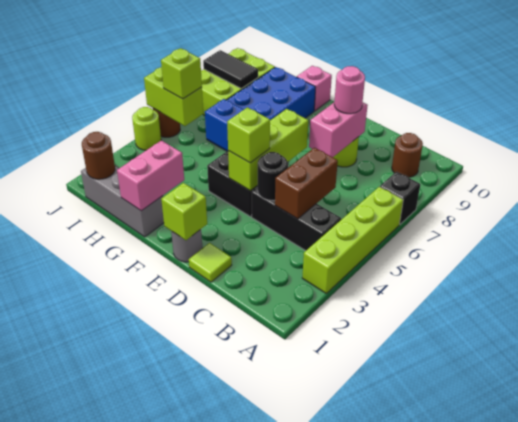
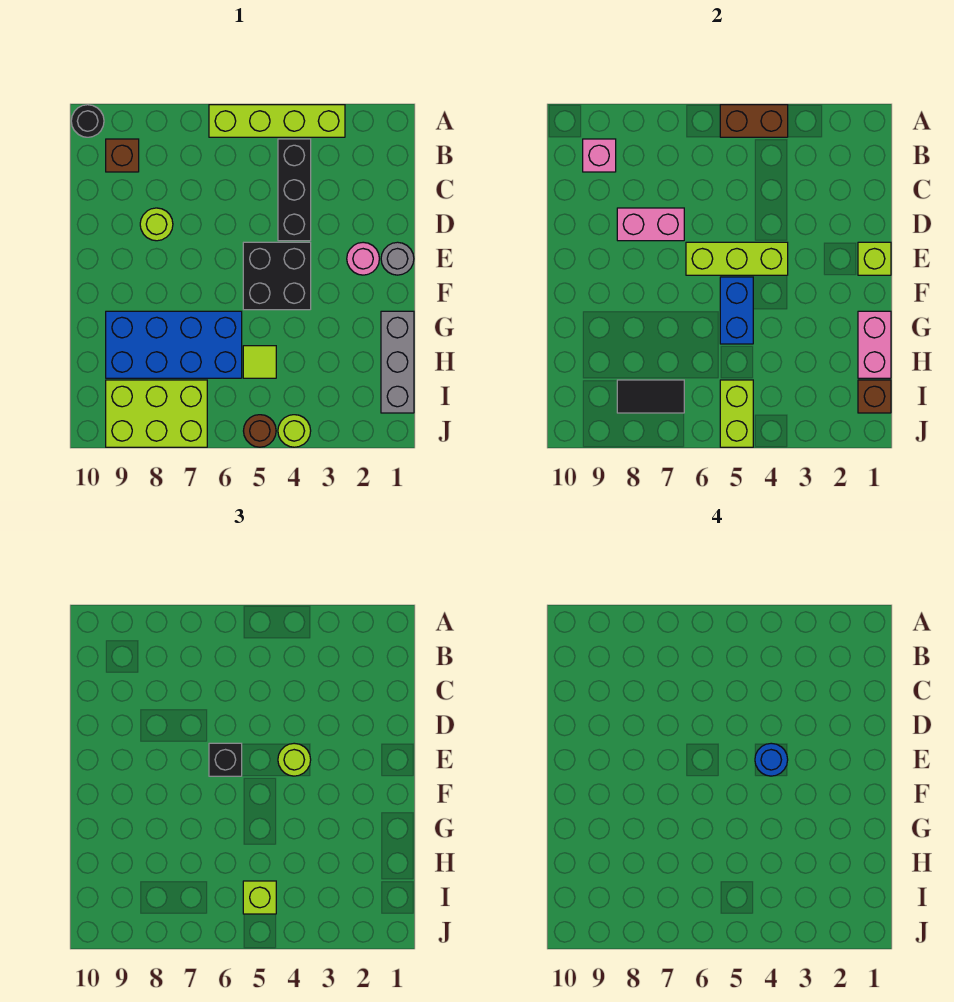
black 1x1 brick [380,172,420,224] -> black 1x1 brick moved to [209,743,242,776]
brown 1x1 round brick [392,133,423,177] -> brown 1x1 brick [106,139,139,172]
brown 1x2 brick [275,148,338,219] -> brown 1x2 brick moved to [720,105,788,137]
lime 1x1 tile [189,243,232,282] -> lime 1x1 tile moved to [243,346,276,378]
black 1x1 round brick [257,152,287,200] -> black 1x1 round brick moved to [71,105,104,137]
pink 1x1 round brick [334,66,365,114] -> pink 1x1 round brick moved to [347,242,379,275]
lime 1x1 brick [227,107,270,163] -> lime 1x1 round brick [278,743,311,776]
none -> blue 1x1 round brick [755,743,788,776]
pink 1x2 brick [117,140,184,211] -> pink 1x2 brick turned to [858,311,891,378]
pink 1x1 brick [297,66,332,111] -> pink 1x1 brick moved to [583,139,616,172]
brown 1x1 round brick [82,132,115,179] -> brown 1x1 brick [858,380,891,413]
black 1x2 tile [203,50,258,89] -> black 1x2 tile turned to [617,380,684,413]

